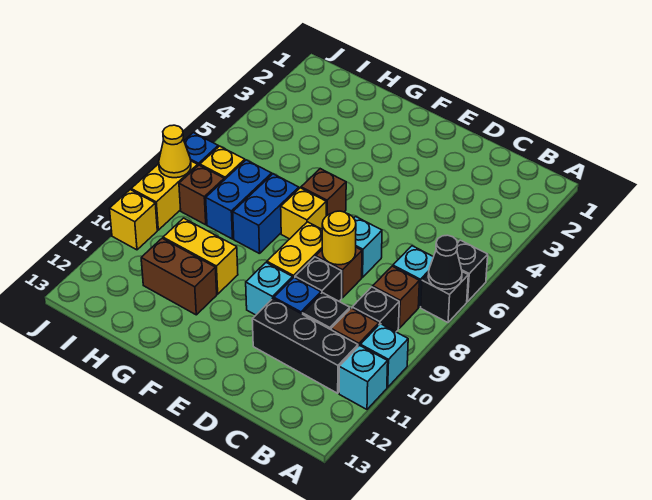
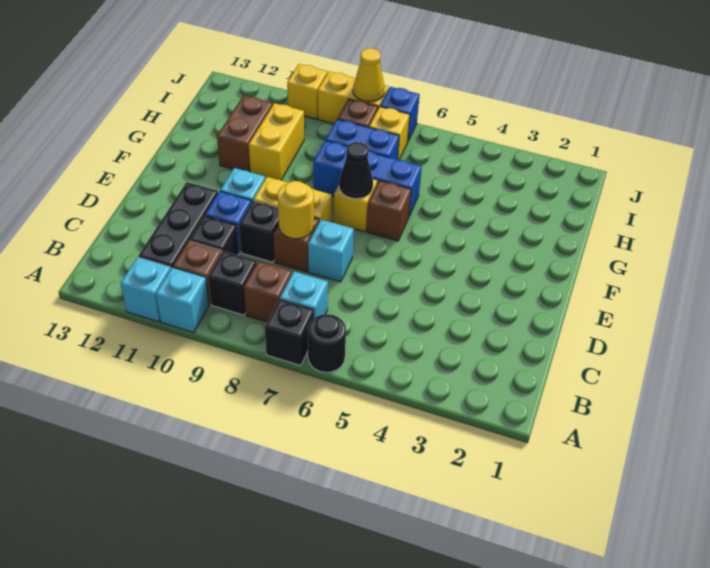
black 1x1 brick [457,240,488,302] -> black 1x1 round brick [308,314,346,372]
black 1x1 cone [428,235,462,289] -> black 1x1 cone moved to [339,142,373,199]
blue 1x2 brick [233,174,299,254] -> blue 1x3 brick [313,140,422,216]

